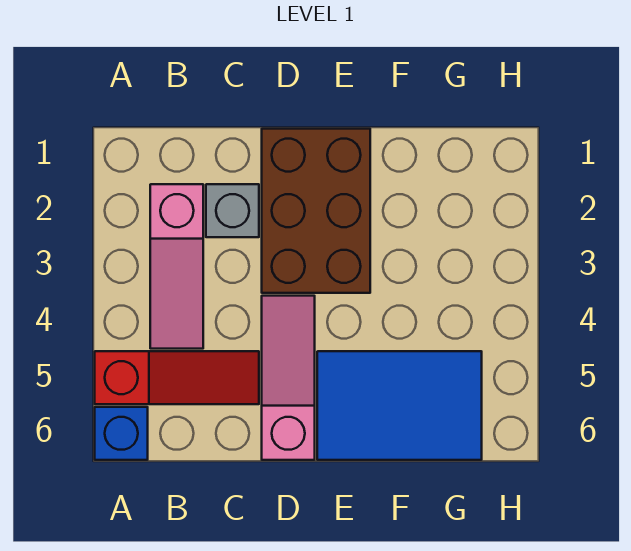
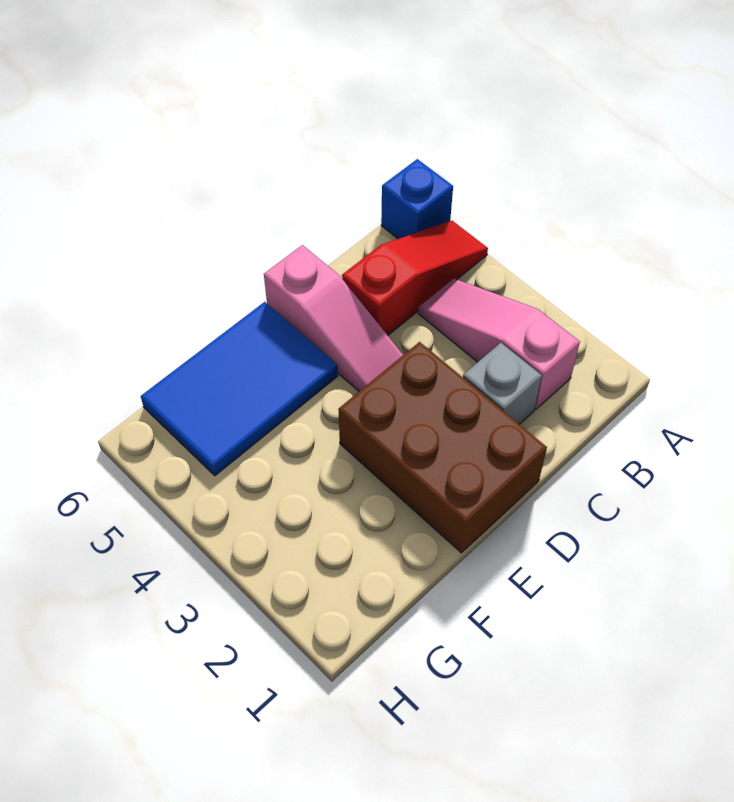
red 1x3 slope [95,351,259,404] -> red 1x3 slope turned to [342,221,488,335]

